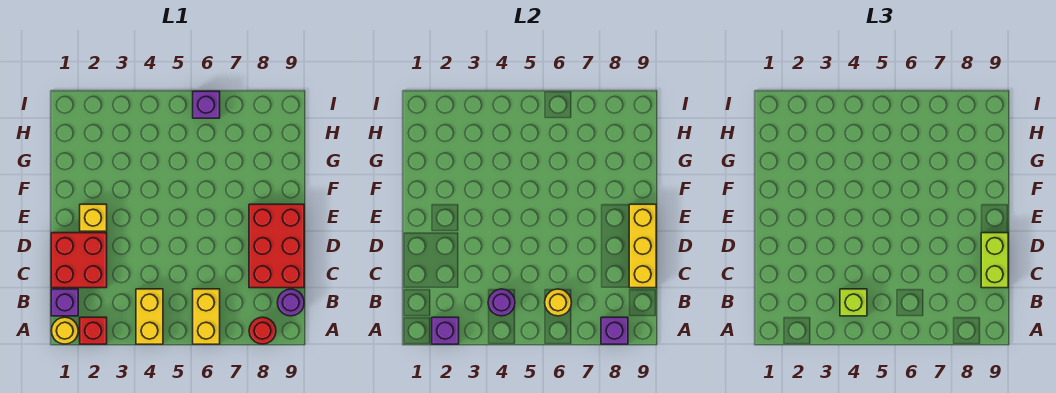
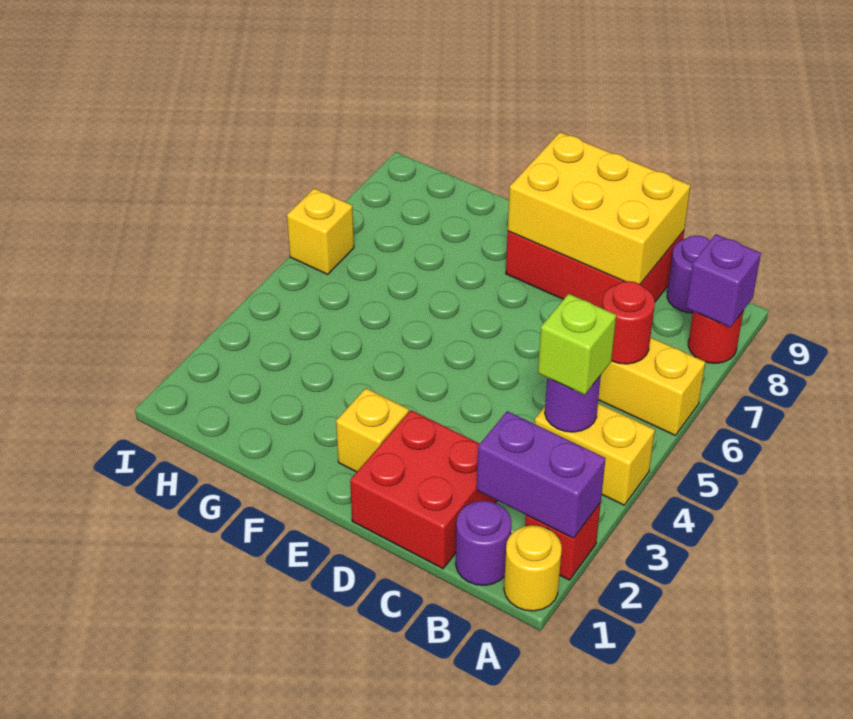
purple 1x1 brick [432,317,459,344] -> purple 1x2 brick [477,411,606,538]
purple 1x1 brick [51,289,78,316] -> purple 1x1 round brick [456,501,512,585]
yellow 1x1 round brick [545,289,571,316] -> red 1x1 round brick [602,281,655,364]
yellow 1x3 brick [629,204,656,288] -> yellow 2x3 brick [508,132,691,284]
lime 1x2 brick [981,233,1008,288] -> none
purple 1x1 brick [193,91,220,118] -> yellow 1x1 brick [287,188,354,274]

